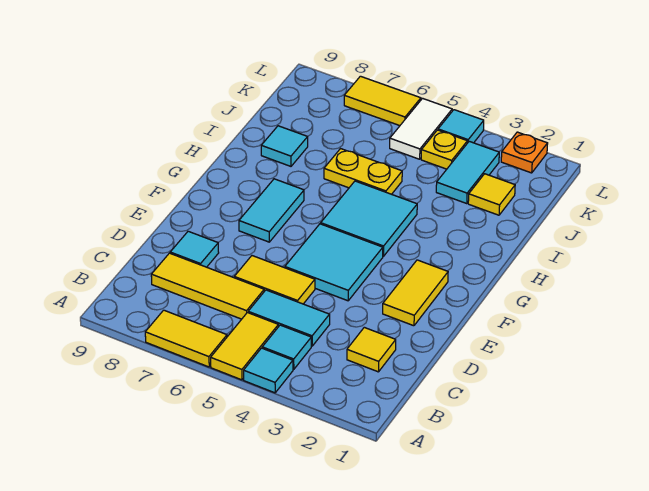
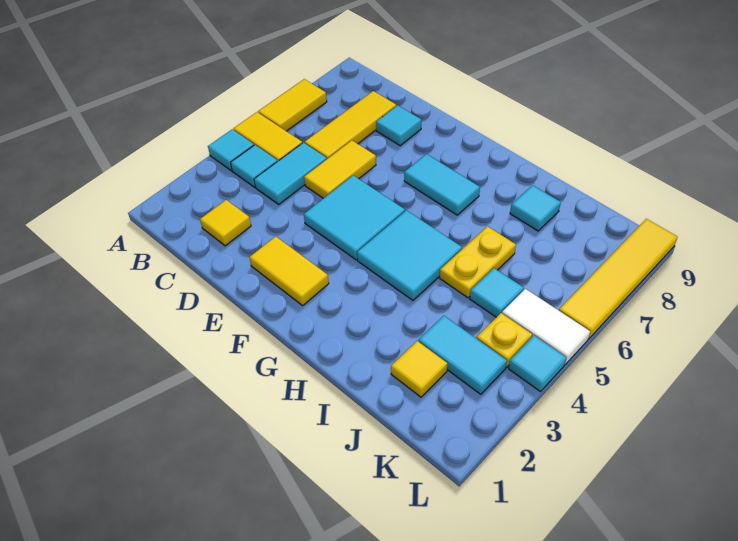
none -> cyan 1x1 tile [470,268,524,317]
orange 1x1 plate [501,132,548,173] -> none
yellow 1x2 tile [344,76,421,126] -> yellow 1x4 tile [559,219,678,339]

